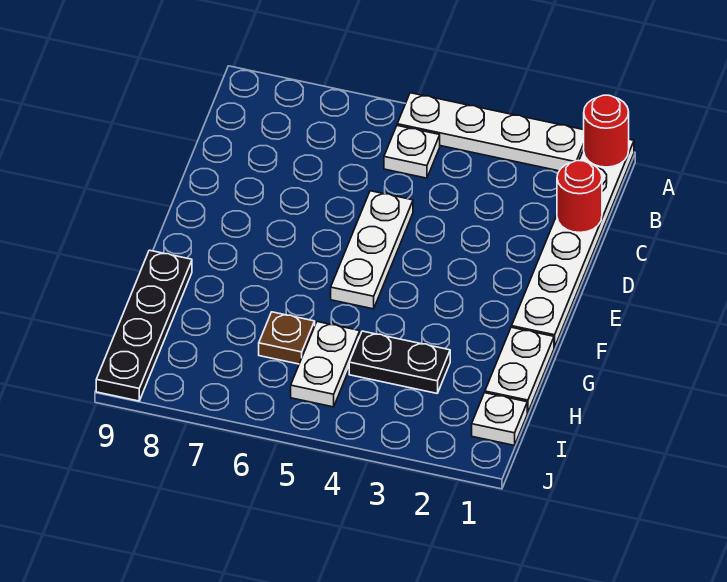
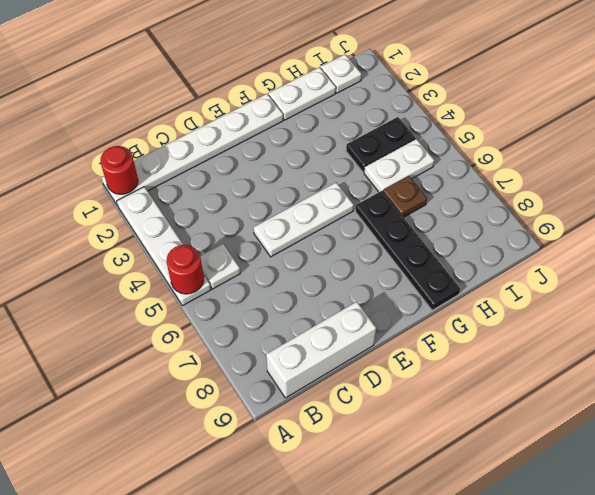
none -> white 1x3 brick [266,302,376,398]
red 1x1 round brick [557,161,602,232] -> red 1x1 round brick moved to [167,245,204,294]
black 1x4 plate [96,250,192,401] -> black 1x4 plate turned to [355,191,460,310]
black 1x2 plate [349,331,450,393] -> black 1x2 plate turned to [346,117,415,172]

